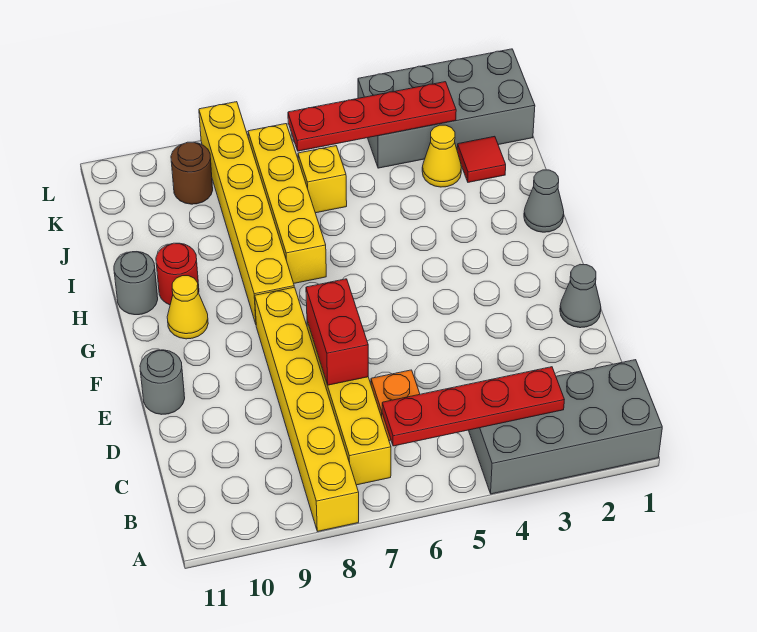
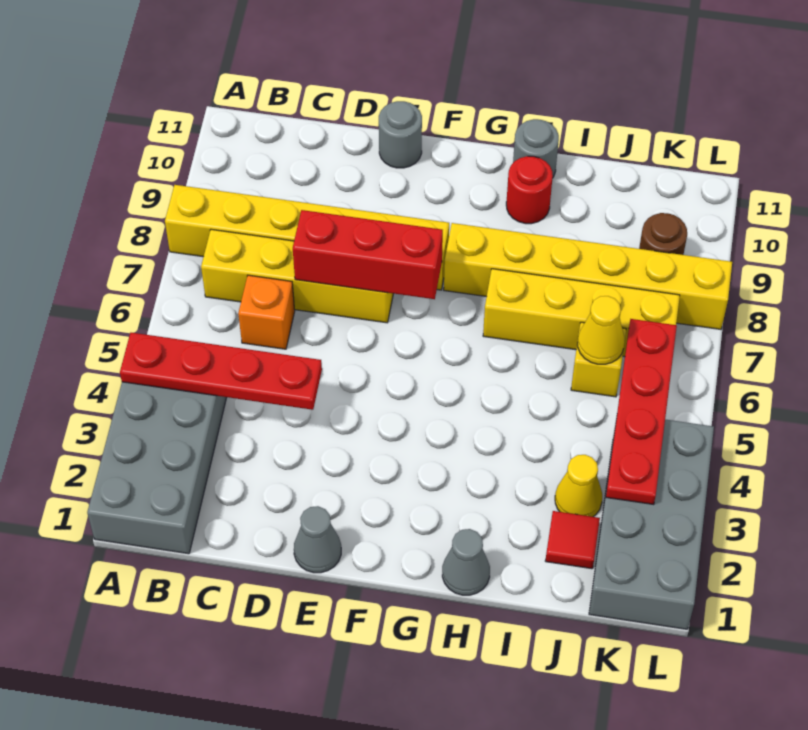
red 1x4 plate [382,367,564,446] -> red 1x4 plate turned to [120,333,322,410]
red 1x2 brick [306,279,368,385] -> red 1x3 brick [293,210,443,299]
yellow 1x1 cone [167,276,208,339] -> yellow 1x1 cone moved to [578,296,625,364]

